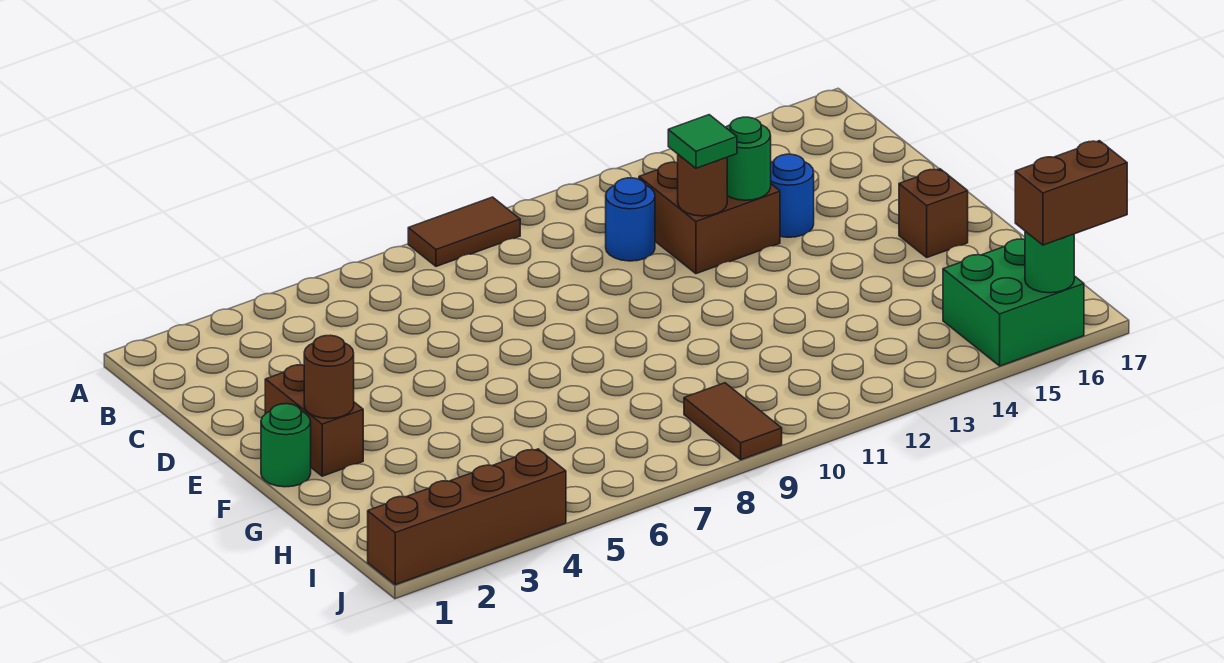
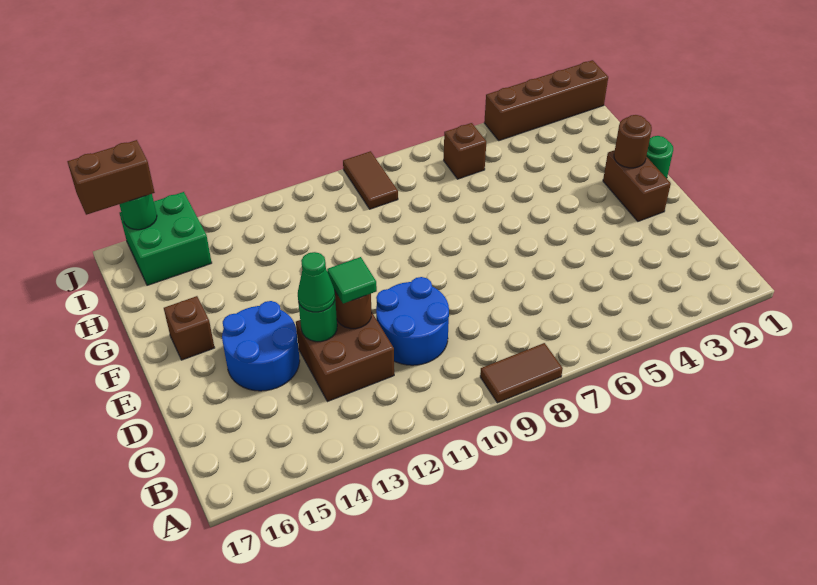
blue 1x1 round brick [606,178,655,261] -> blue 2x2 round brick [376,277,449,365]
none -> green 1x1 cone [298,252,335,312]
blue 1x1 round brick [771,154,814,237] -> blue 2x2 round brick [222,301,300,391]
none -> brown 1x1 brick [444,123,486,179]

